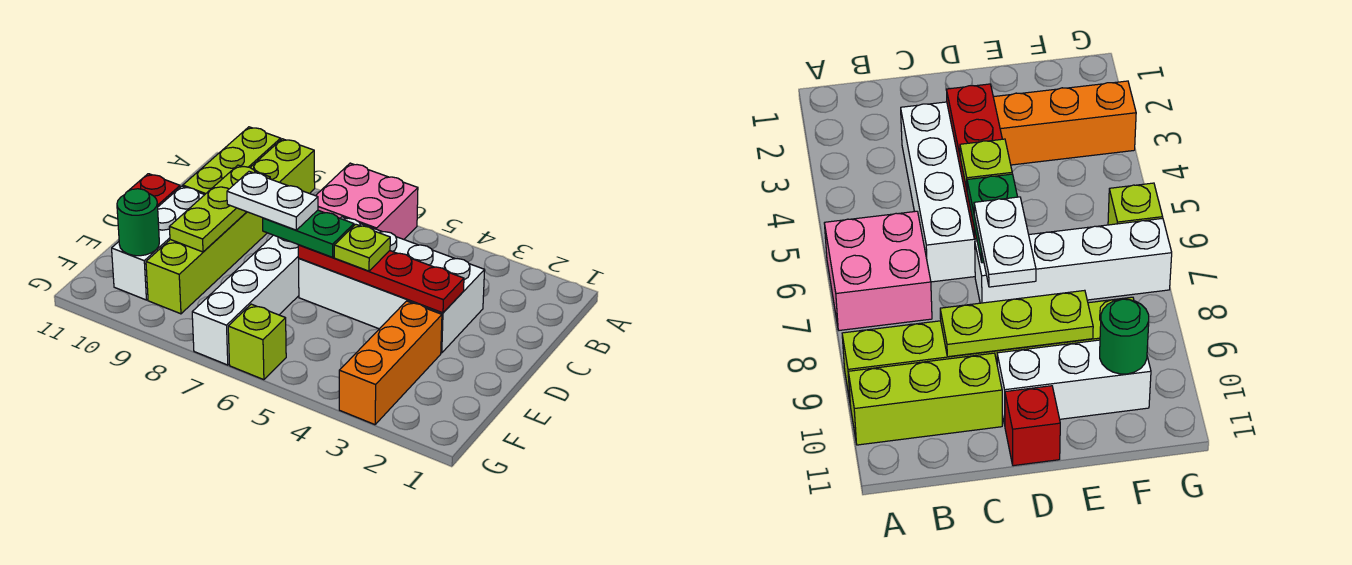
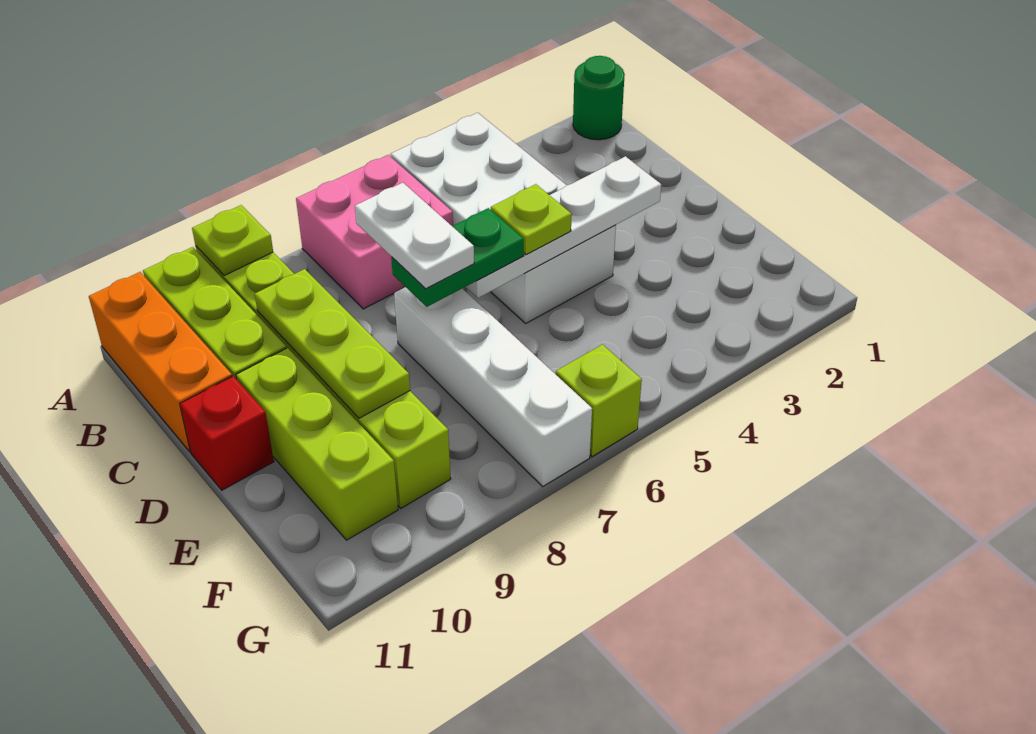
none -> lime 1x1 plate [192,205,273,276]
white 2x4 brick [299,217,485,353] -> white 2x4 brick turned to [391,113,616,323]
red 1x4 plate [298,245,464,313] -> white 1x4 plate [466,156,661,298]
white 1x2 plate [227,172,318,230] -> white 1x2 plate turned to [355,183,474,289]
white 1x3 brick [112,186,204,300] -> lime 1x3 brick [236,348,398,540]
orange 1x3 brick [339,301,442,425] -> orange 1x3 brick moved to [89,272,232,452]
green 1x1 round brick [117,189,159,256] -> green 1x1 round brick moved to [573,56,625,140]

